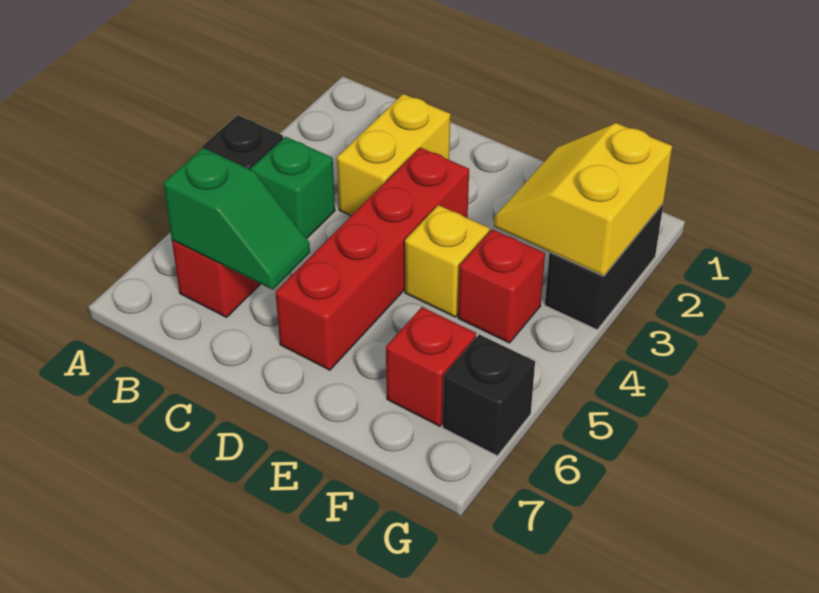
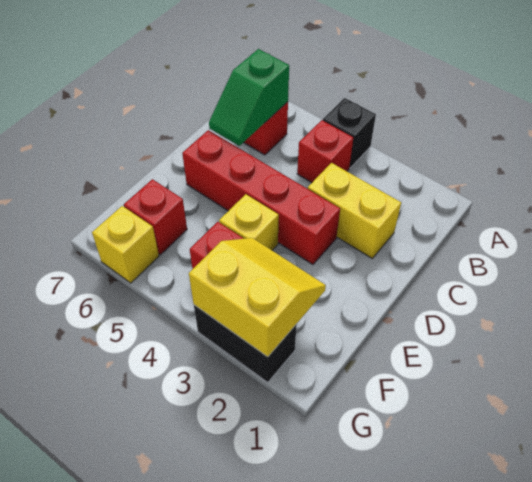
green 1x1 brick [251,137,335,239] -> red 1x1 brick [297,120,353,183]
black 1x1 brick [443,334,535,456] -> yellow 1x1 brick [92,206,159,283]

